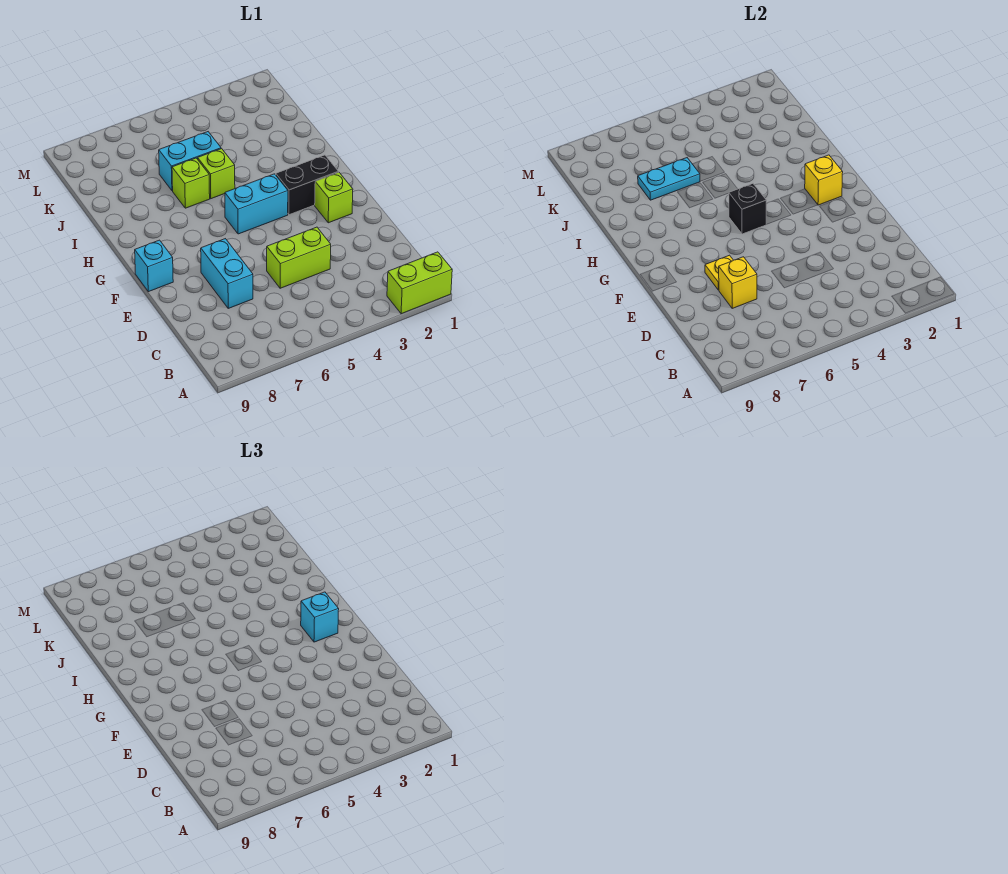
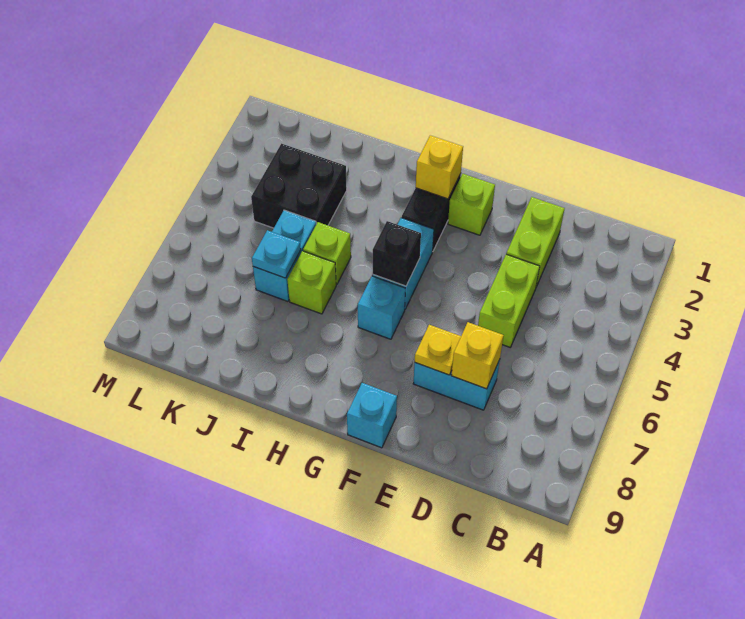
lime 1x2 brick [387,252,452,314] -> lime 1x2 brick moved to [506,197,565,287]
cyan 1x1 brick [301,592,339,642] -> cyan 1x1 brick moved to [358,276,405,339]
none -> black 2x2 brick [251,144,347,228]
cyan 1x2 plate [638,158,700,200] -> cyan 1x1 plate [252,230,301,278]

